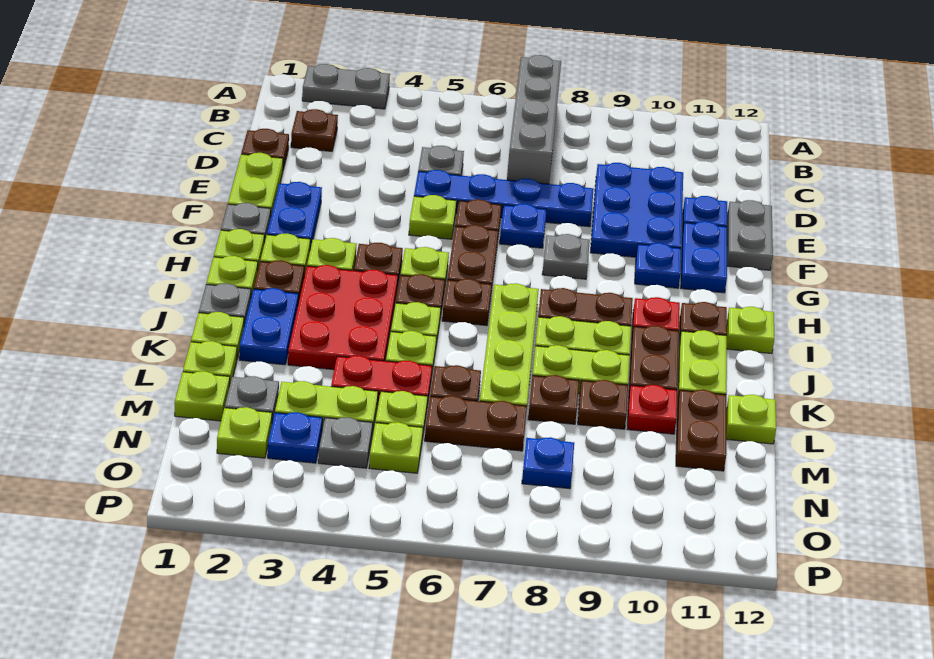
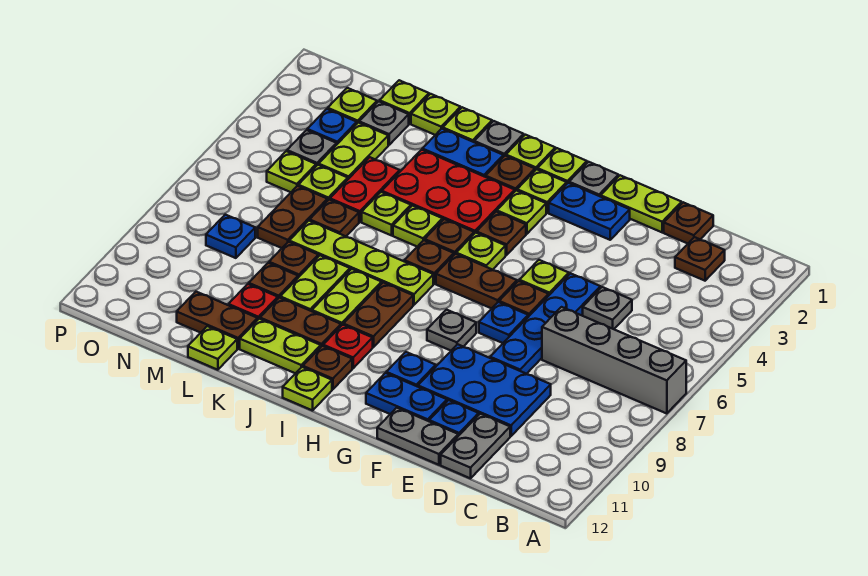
grey 1x2 plate [302,64,390,109] -> grey 1x2 plate moved to [441,414,510,478]

